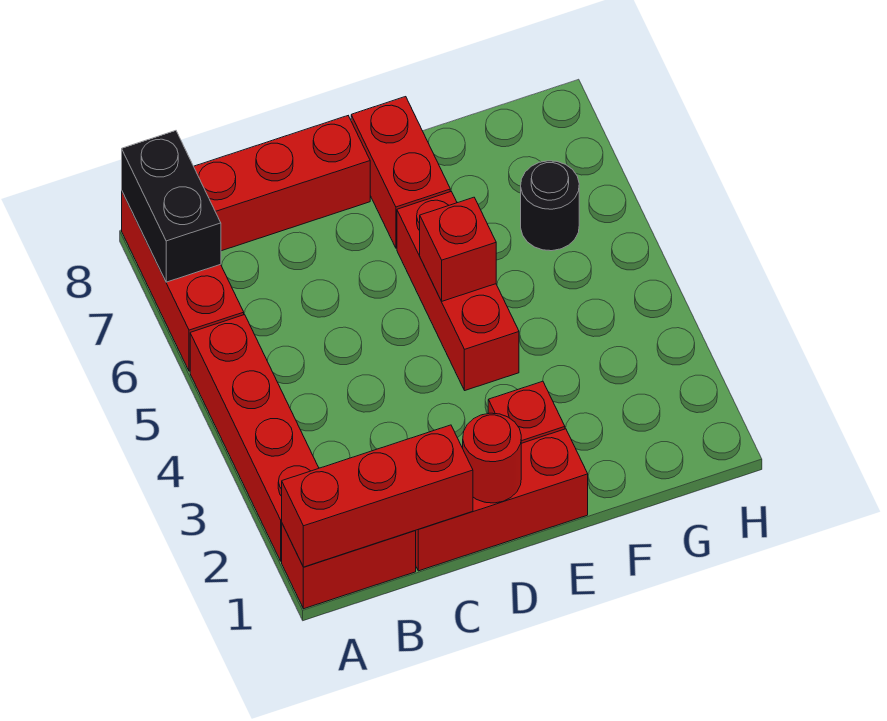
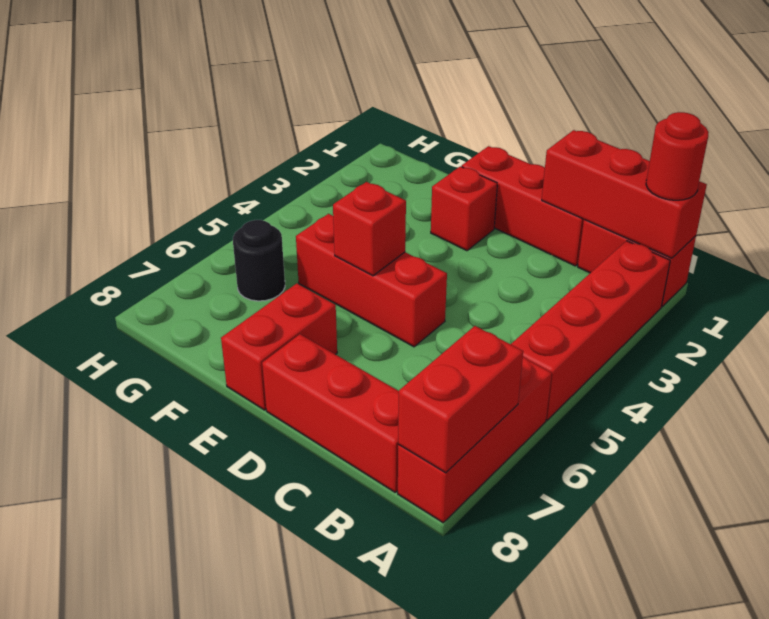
black 1x2 brick [122,131,221,282] -> red 1x2 brick [398,326,523,473]
red 1x1 round brick [463,413,521,503] -> red 1x1 round brick moved to [646,112,709,200]
red 1x3 brick [397,191,519,390] -> red 1x3 brick turned to [296,214,447,347]

